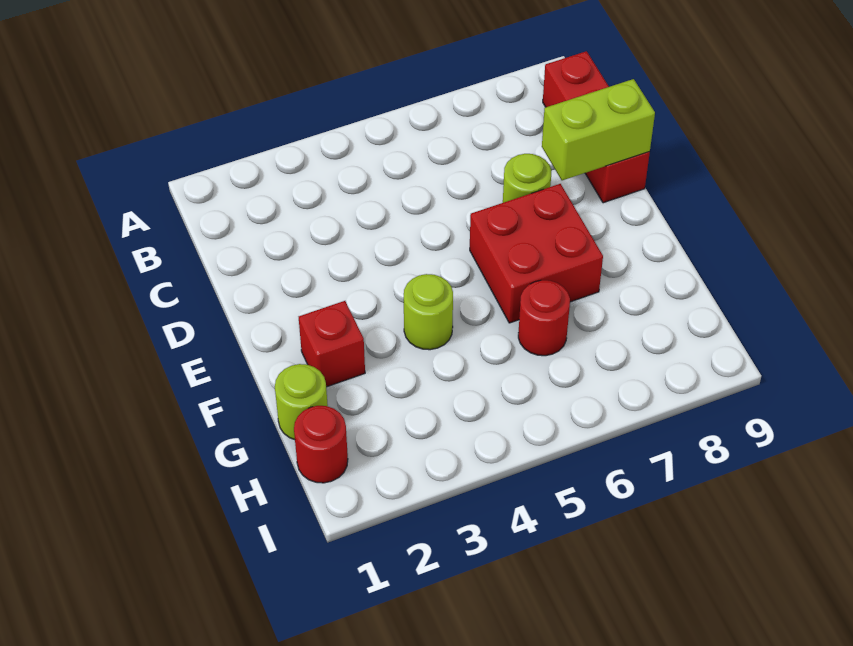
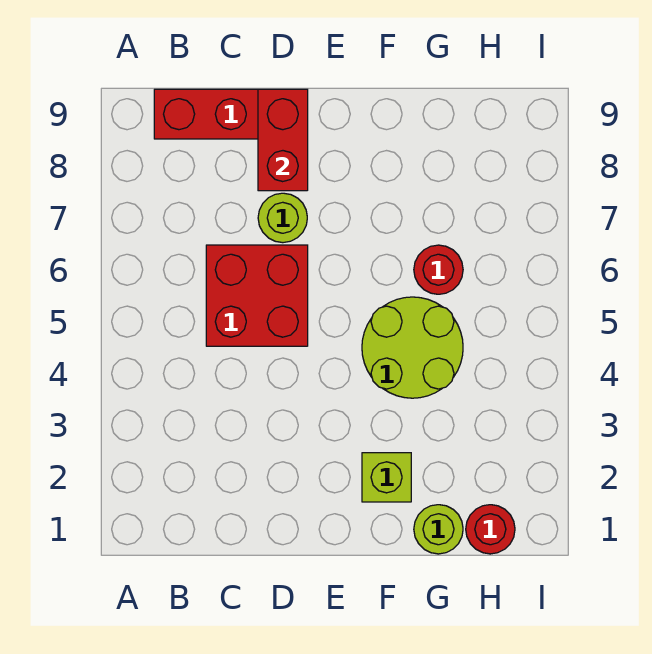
lime 1x2 brick [542,79,655,180] -> red 1x2 brick [258,89,308,191]
red 2x2 brick [470,184,603,323] -> red 2x2 brick moved to [206,245,308,346]
red 1x1 brick [299,301,365,387] -> lime 1x1 brick [362,453,411,502]
lime 1x1 round brick [404,274,453,350] -> lime 2x2 round brick [362,297,463,398]

